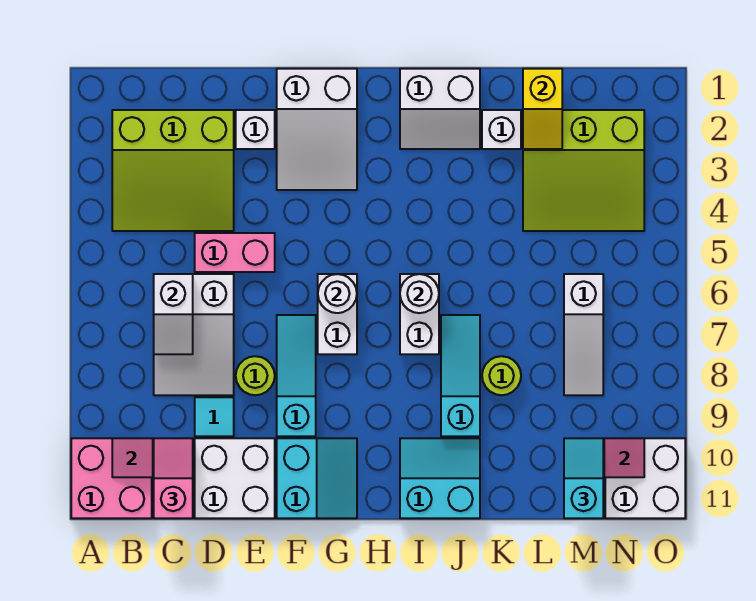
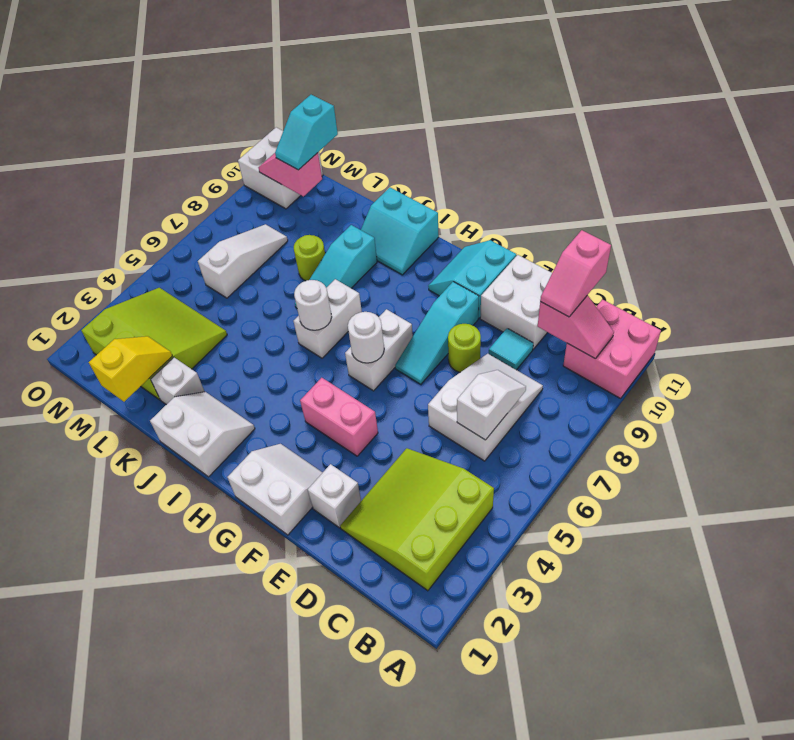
lime 3x3 slope [112,110,234,231] -> lime 3x3 slope turned to [340,448,494,591]
pink 1x2 brick [195,233,275,272] -> pink 1x2 brick moved to [300,378,378,456]
white 2x3 slope [277,69,357,190] -> white 2x2 slope [228,444,323,535]

